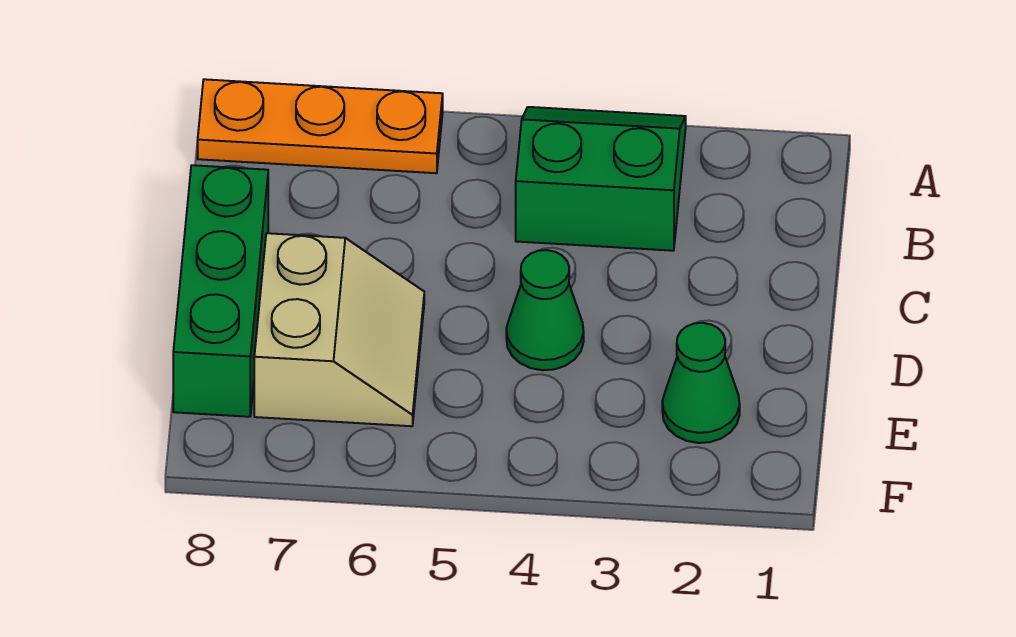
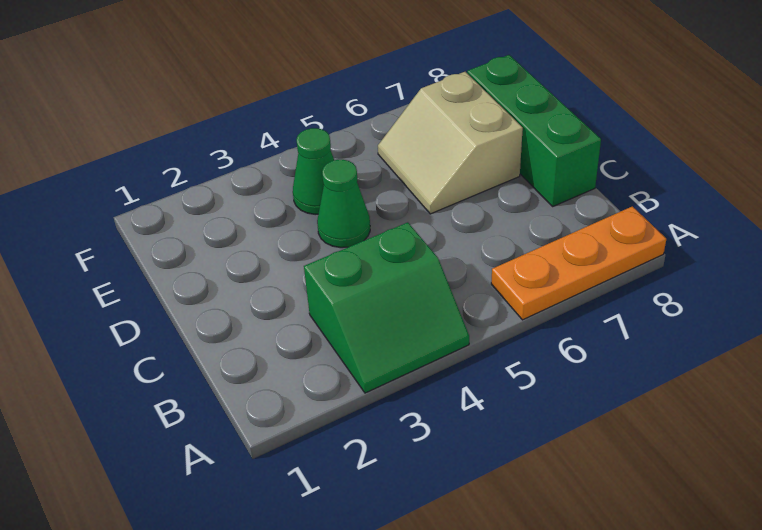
green 1x1 cone [662,323,740,443] -> green 1x1 cone moved to [293,128,334,215]

